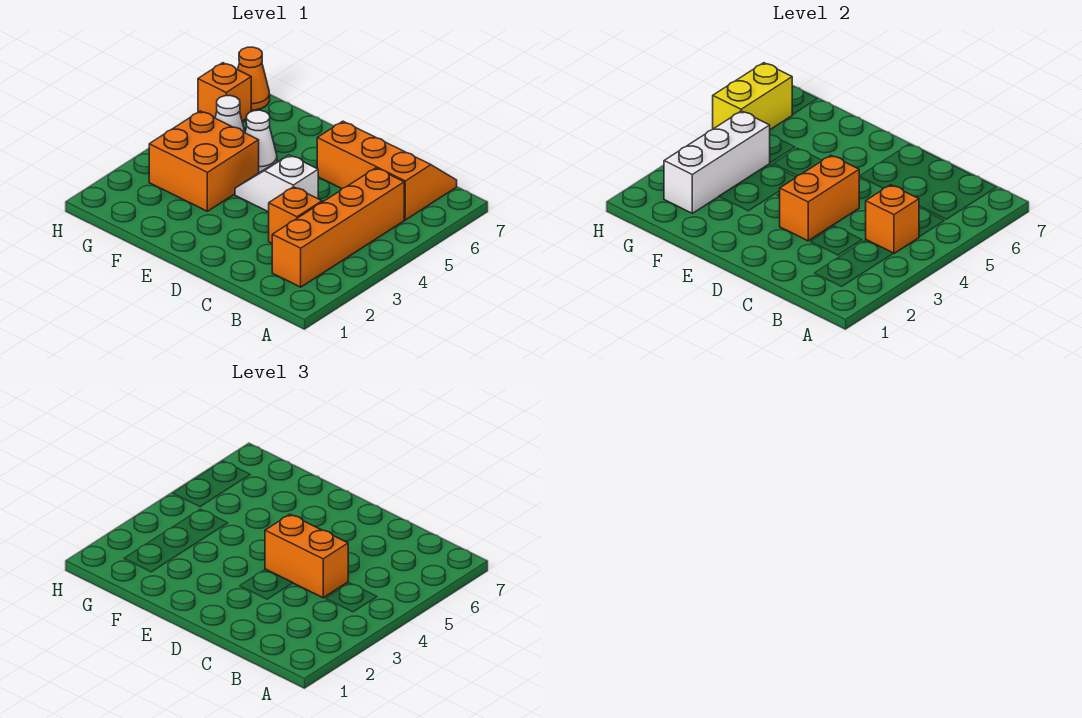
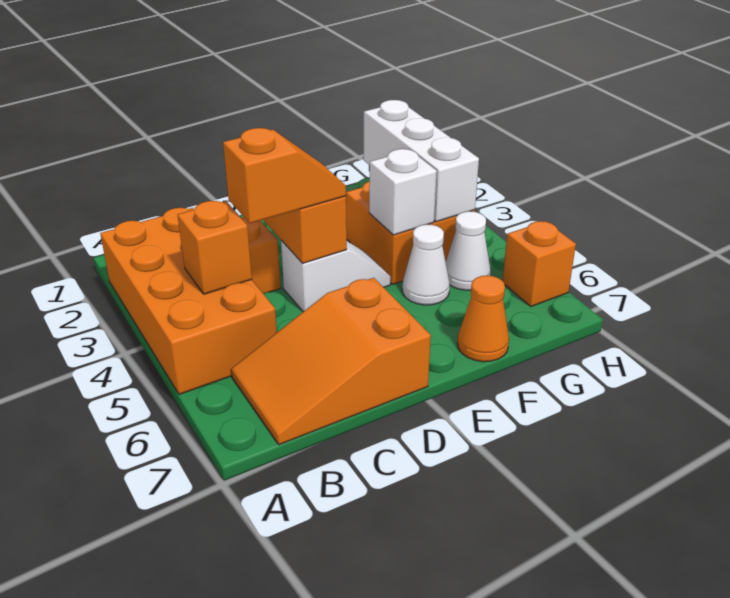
orange 1x4 brick [272,168,404,287] -> orange 2x4 brick [100,208,277,394]
orange 2x3 slope [317,121,457,220] -> orange 2x3 slope turned to [231,278,431,445]
orange 1x2 brick [265,514,348,598] -> orange 1x2 slope [223,128,346,223]
none -> white 1x1 brick [369,149,437,235]
yellow 1x2 brick [713,63,792,130] -> none
orange 1x1 cone [238,47,270,110] -> orange 1x1 cone moved to [457,275,509,362]

